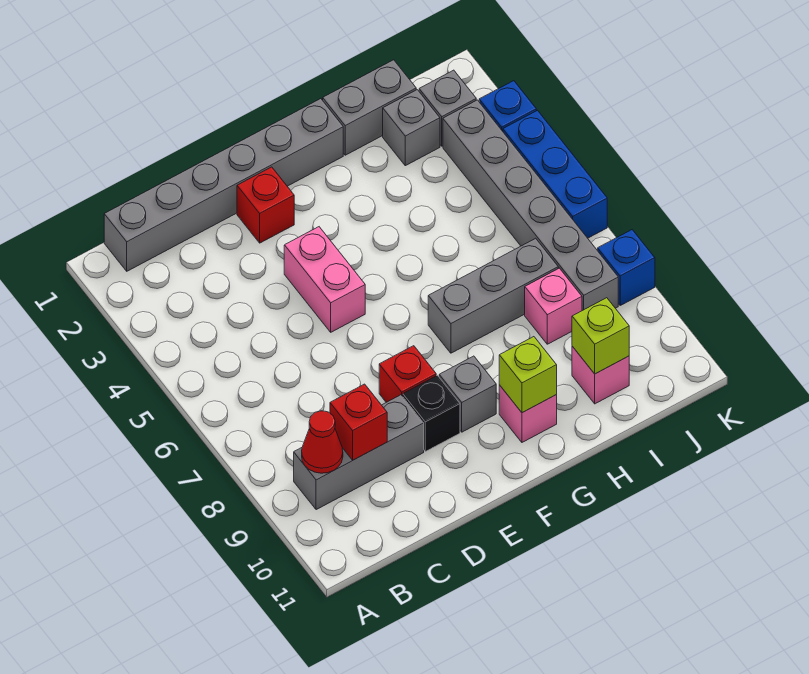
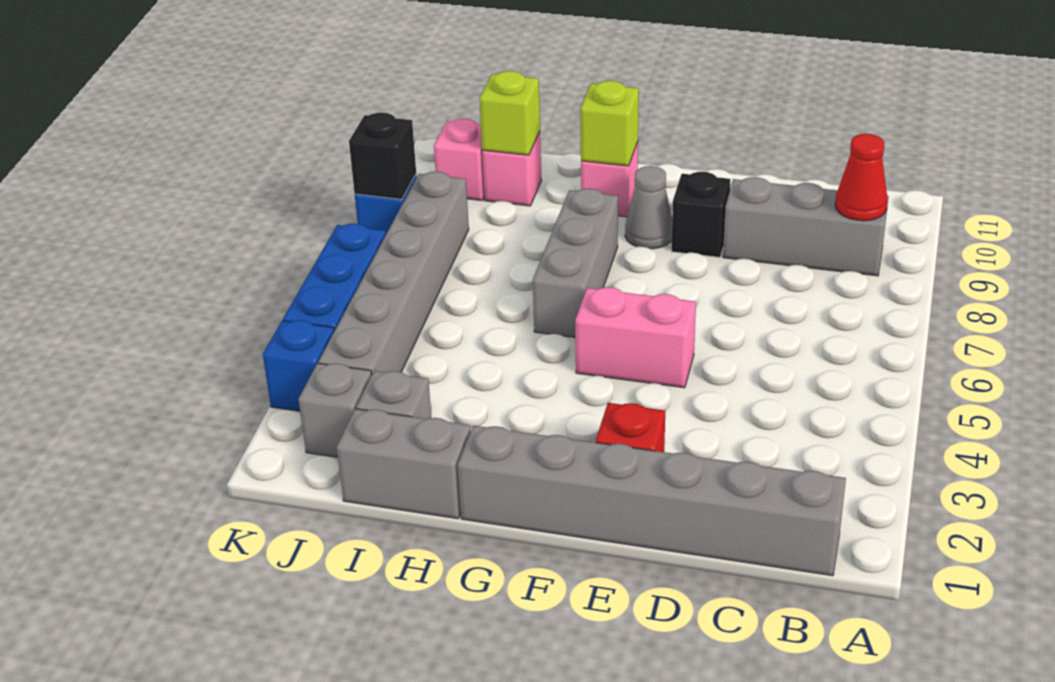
red 1x1 brick [330,384,387,460] -> none
pink 1x2 brick [284,227,365,332] -> pink 1x2 brick turned to [575,287,696,388]
red 1x1 brick [379,346,436,402] -> none
grey 1x1 brick [439,356,496,432] -> grey 1x1 cone [625,166,672,249]
grey 1x3 brick [428,238,558,353] -> grey 1x3 brick turned to [533,188,618,337]
pink 1x1 brick [525,268,582,344] -> pink 1x1 brick moved to [434,119,485,200]
none -> black 1x1 brick [349,113,416,199]

